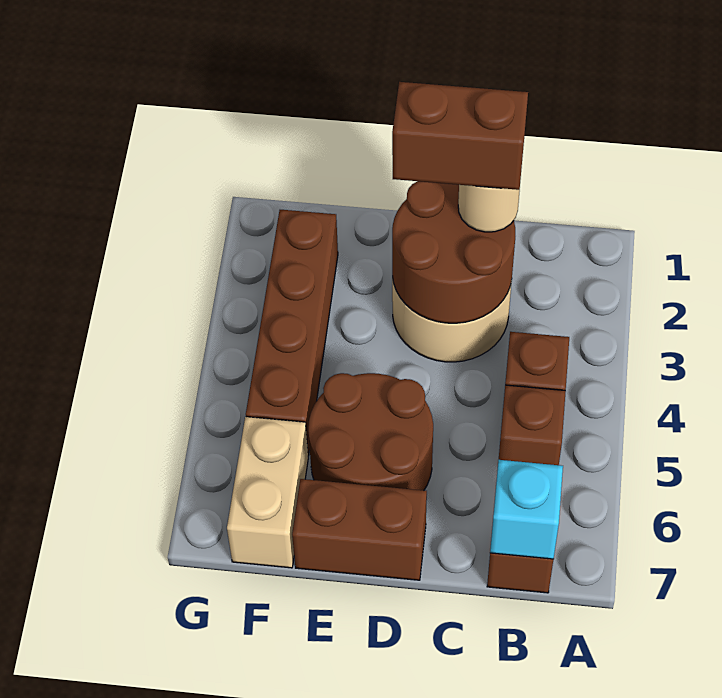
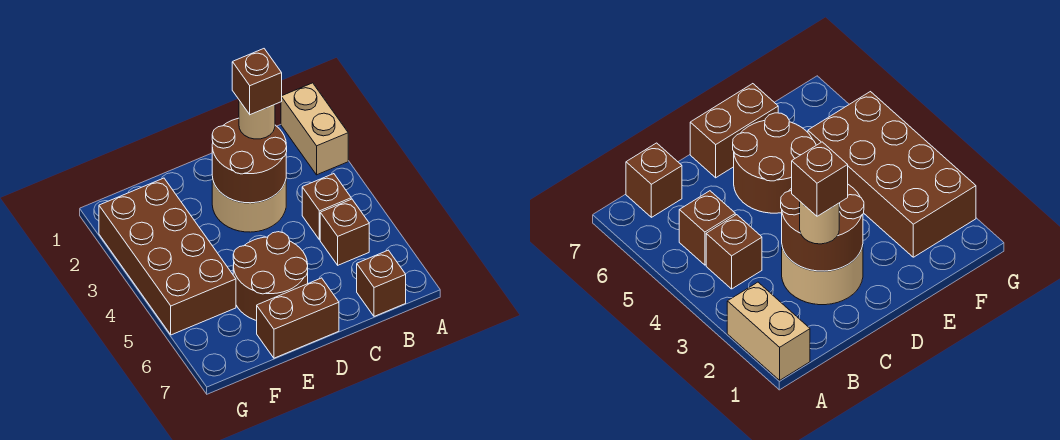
cyan 1x1 brick [490,460,563,559] -> none
brown 1x2 brick [392,82,528,190] -> brown 1x1 brick [232,49,282,115]
brown 1x4 brick [246,210,338,456] -> brown 2x4 brick [99,178,236,335]
tan 1x2 brick [227,417,308,568] -> tan 1x2 brick moved to [281,83,348,175]

